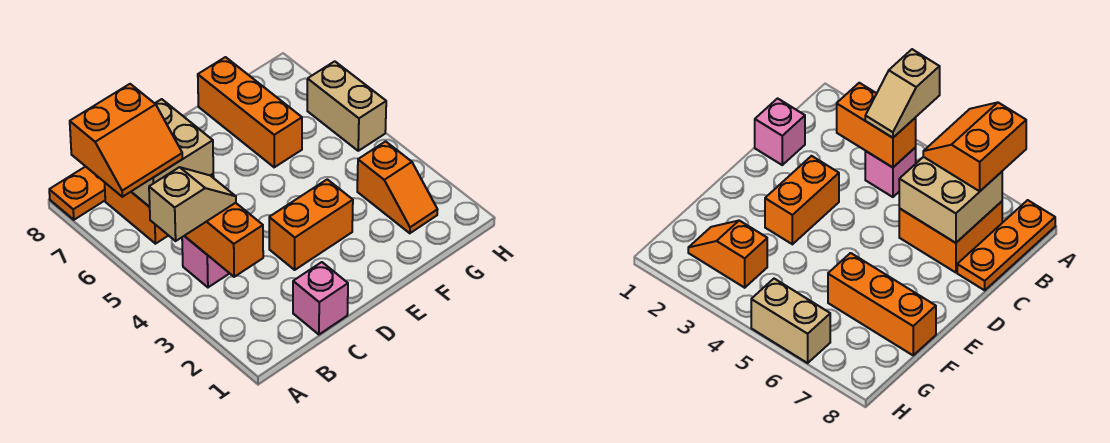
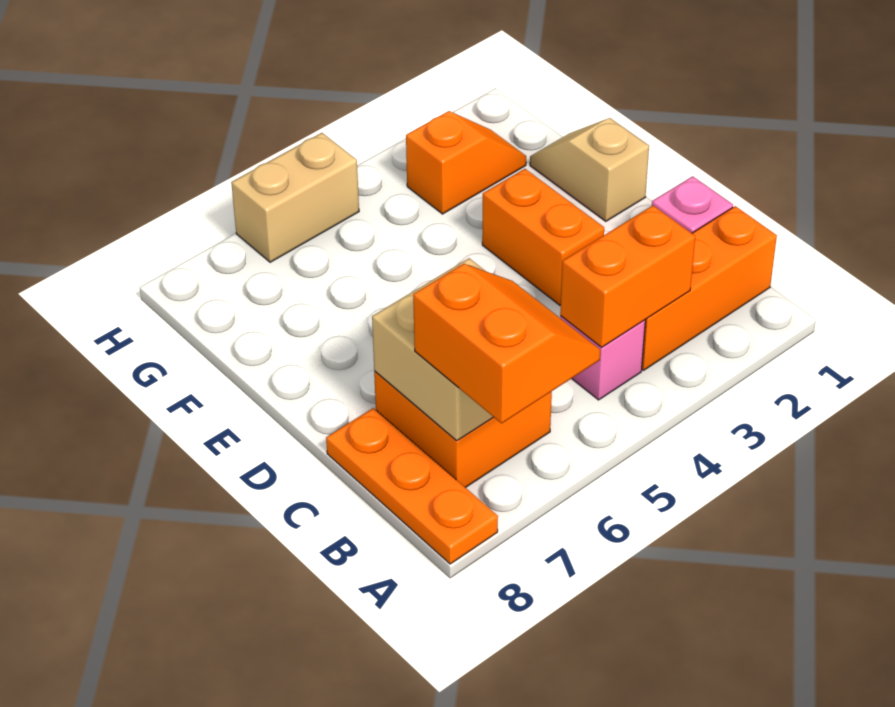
tan 1x2 slope [149,167,236,241] -> tan 1x2 slope moved to [530,118,649,221]
orange 1x3 brick [198,57,302,167] -> orange 1x3 brick moved to [642,206,777,370]

